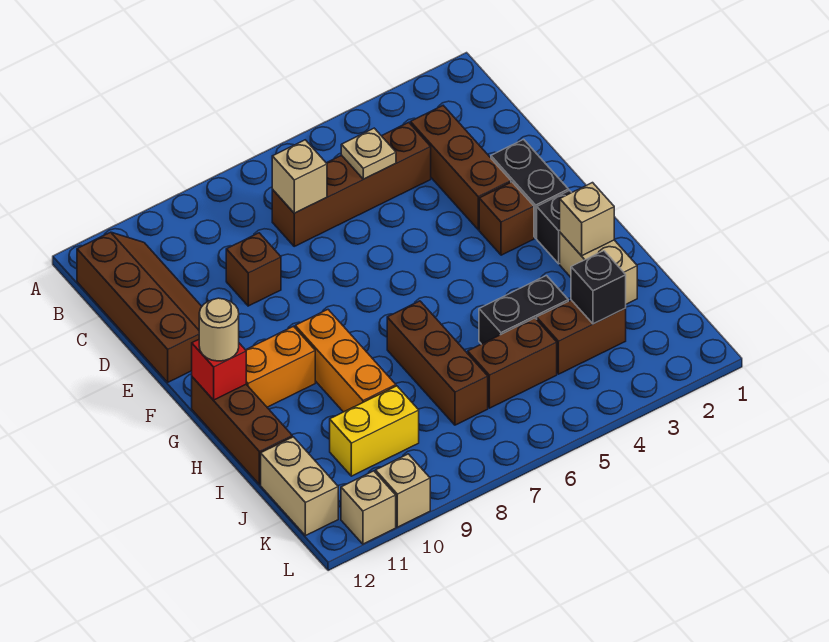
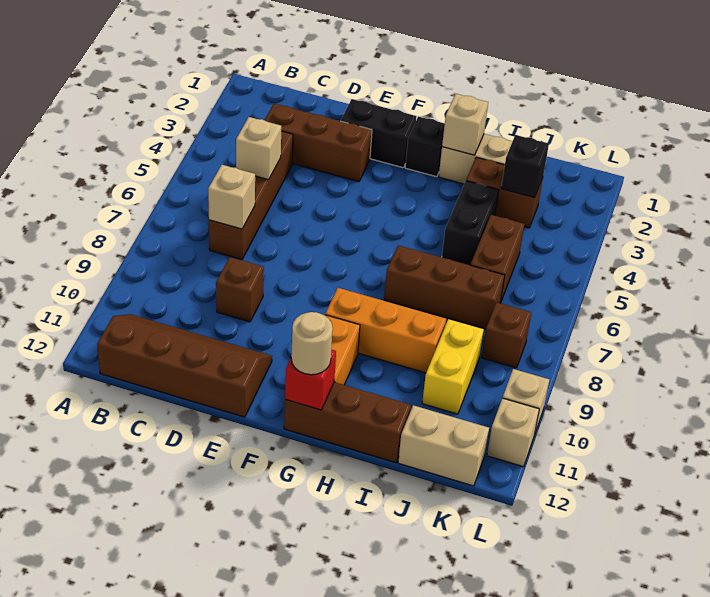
tan 1x1 plate [341,128,396,179] -> tan 1x1 brick [236,117,281,180]
brown 1x1 brick [479,182,534,255] -> brown 1x1 brick moved to [482,302,532,368]
brown 1x2 brick [537,300,626,374] -> brown 1x2 brick turned to [466,157,543,228]

